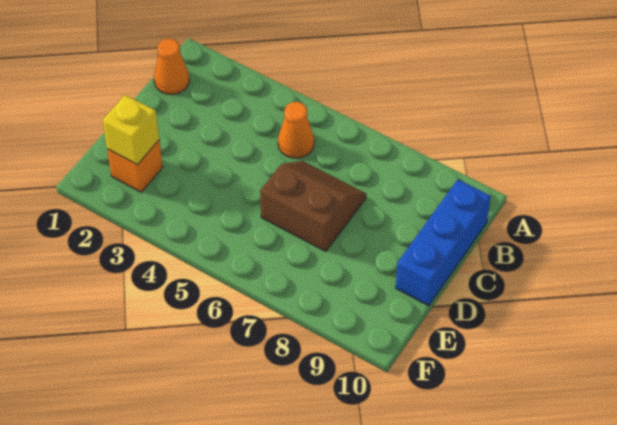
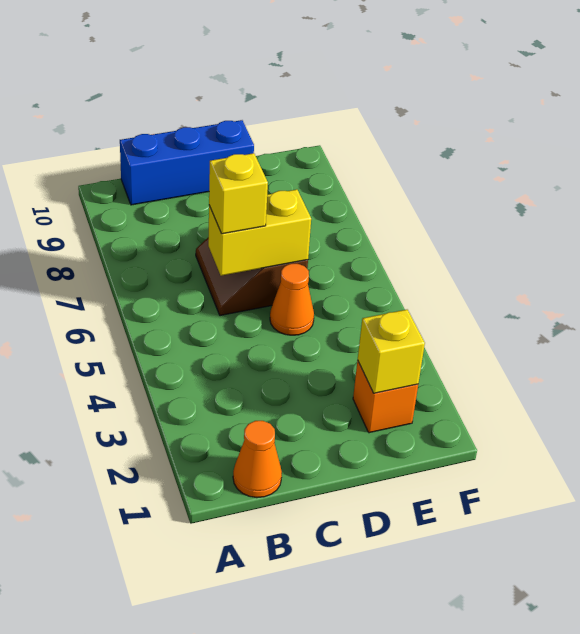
orange 1x1 cone [278,102,314,158] -> orange 1x1 cone moved to [270,264,314,335]
none -> yellow 1x2 brick [208,189,311,276]
none -> yellow 1x1 brick [209,153,268,234]

